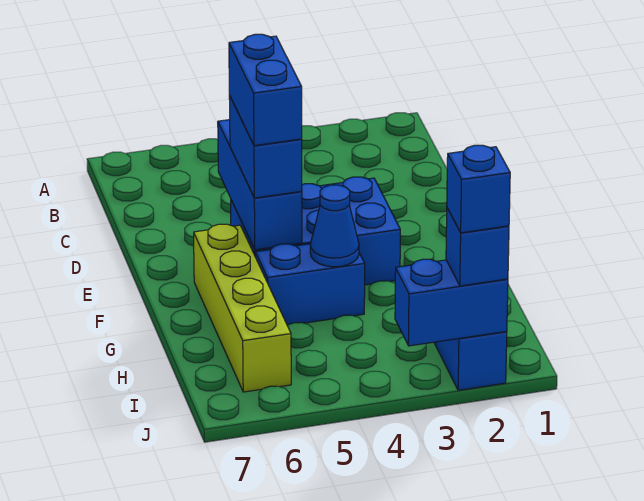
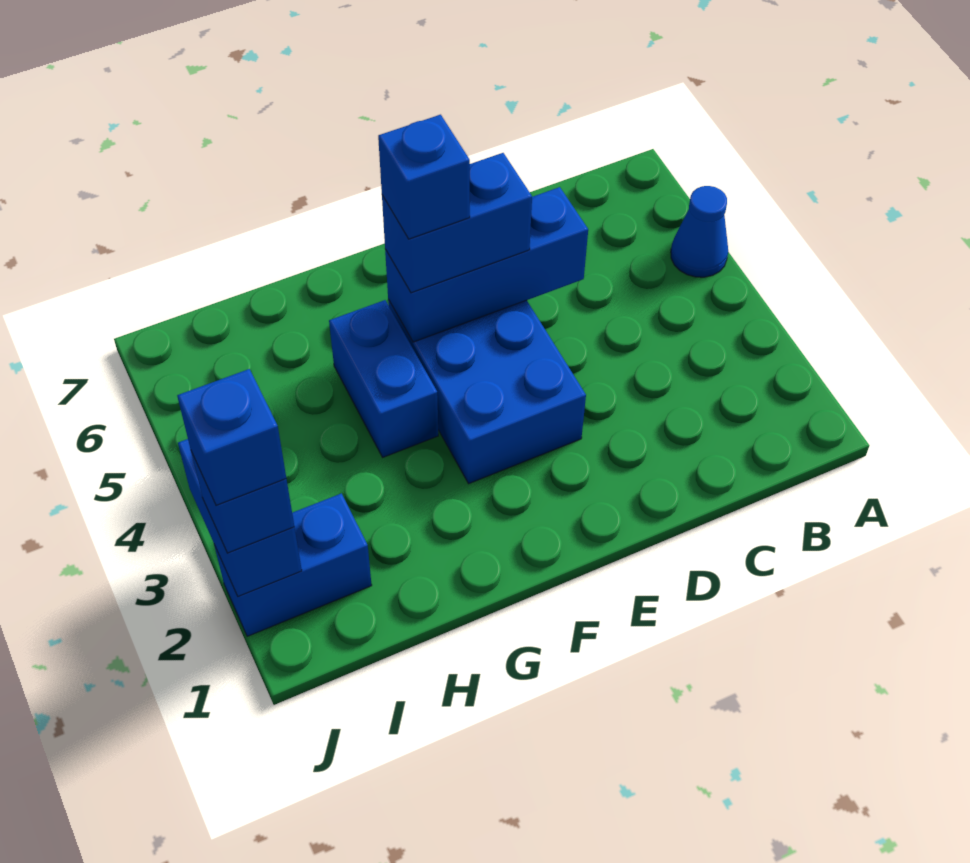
blue 1x2 brick [229,34,302,146] -> blue 1x1 brick [378,115,470,239]
lime 1x4 brick [194,224,291,392] -> none
blue 1x1 cone [310,185,359,267] -> blue 1x1 cone moved to [671,186,728,277]

